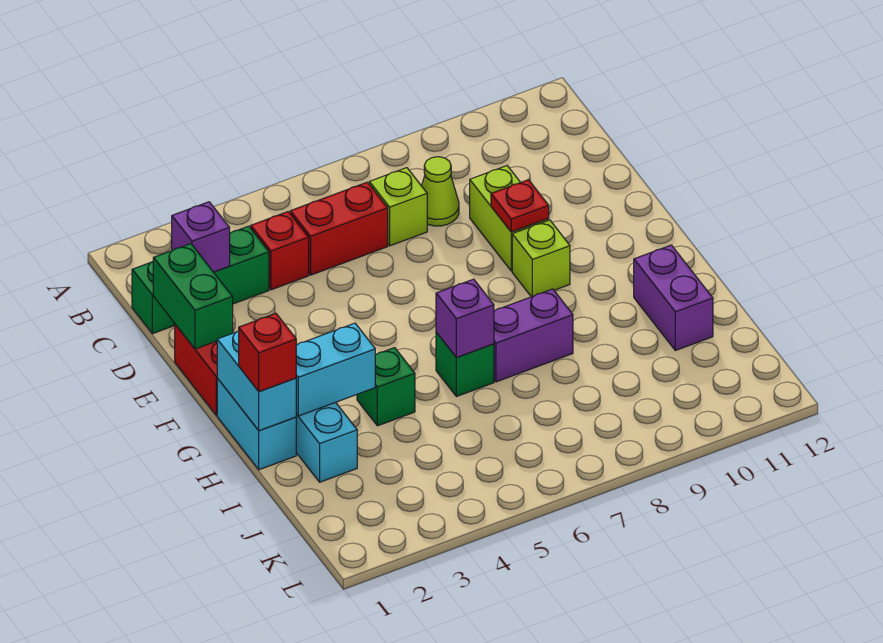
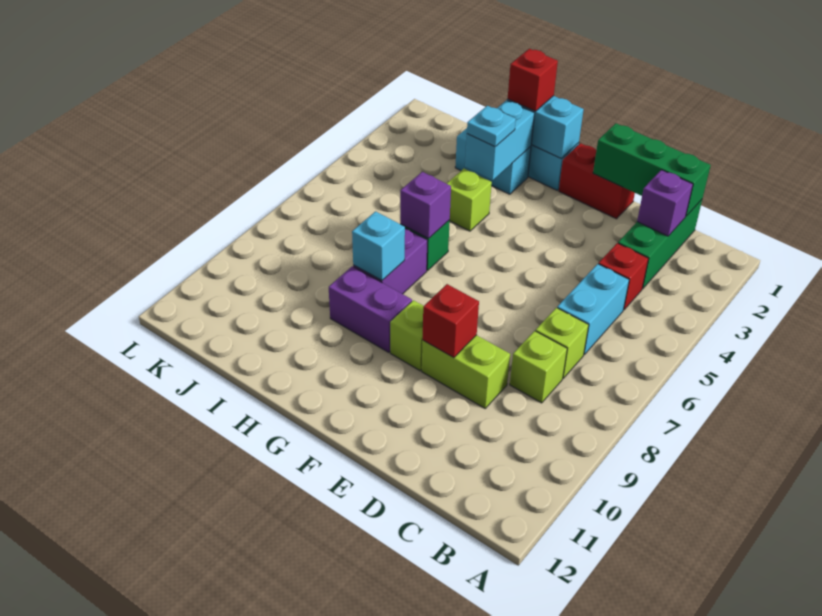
red 1x2 brick [290,182,388,275] -> cyan 1x2 brick [557,264,629,355]
lime 1x1 cone [422,157,459,226] -> lime 1x1 brick [510,331,567,403]
green 1x2 brick [153,244,233,349] -> green 1x3 brick [593,123,711,216]
red 1x1 plate [491,180,549,232] -> red 1x1 brick [423,284,479,358]
none -> cyan 1x1 plate [467,106,516,147]
green 1x1 brick [357,348,415,426] -> lime 1x1 brick [447,169,492,231]
none -> cyan 1x1 brick [352,211,405,281]
purple 1x2 brick [634,245,713,351] -> purple 1x2 brick moved to [329,266,412,352]

